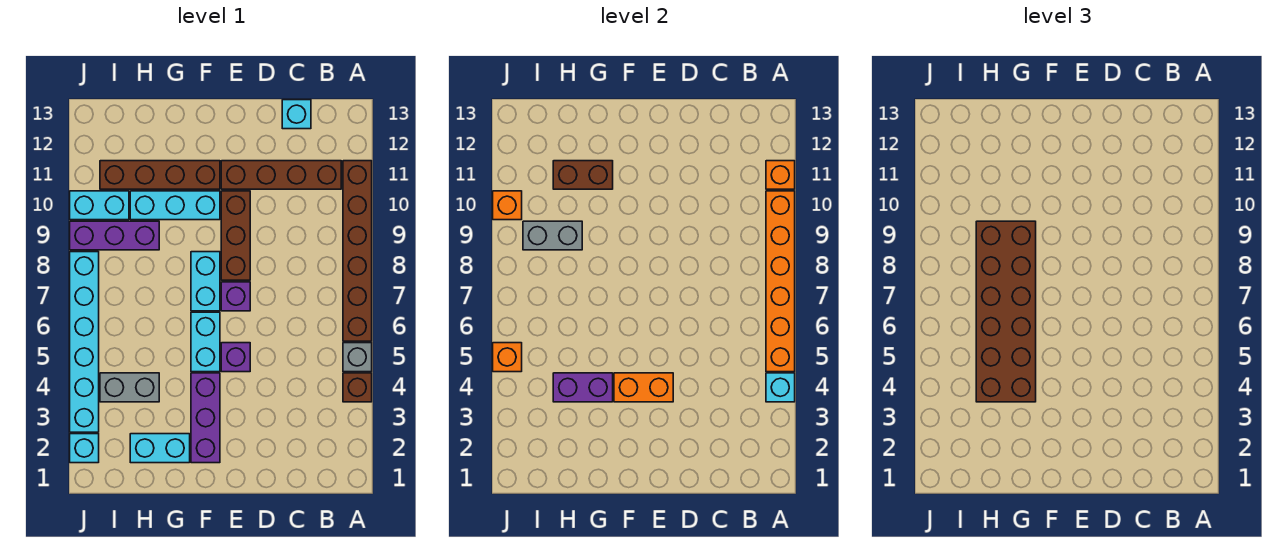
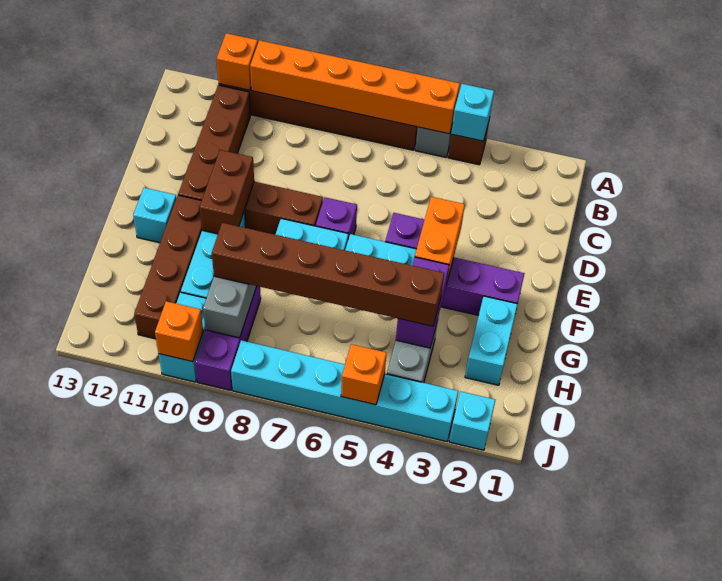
cyan 1x1 brick [282,100,311,129] -> cyan 1x1 brick moved to [133,188,176,243]
brown 2x6 brick [976,221,1036,402] -> brown 1x6 brick [212,223,444,326]
brown 1x2 brick [553,161,613,189] -> brown 1x2 brick moved to [200,150,254,234]

